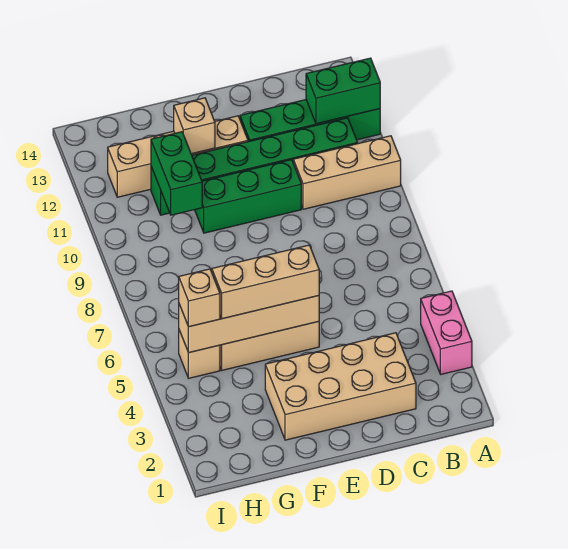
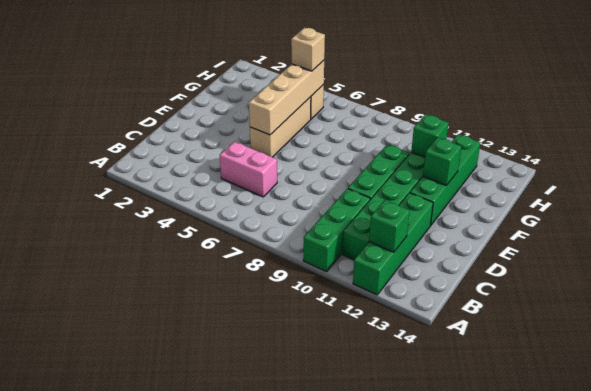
pink 1x2 brick [421,291,472,374] -> pink 1x2 brick moved to [220,141,277,197]
tan 1x3 brick [293,136,401,209] -> green 1x3 brick [303,189,370,272]
green 1x2 brick [306,58,380,124] -> green 1x1 brick [369,200,410,252]
tan 2x4 brick [265,333,416,440] -> none
tan 1x3 brick [212,245,319,319] -> none
tan 1x4 brick [108,116,248,197] -> green 1x4 brick [410,134,480,226]
tan 1x1 brick [174,98,215,154] -> green 1x1 brick [423,138,461,185]
green 1x2 brick [151,132,202,215] -> green 1x1 brick [411,114,448,157]

